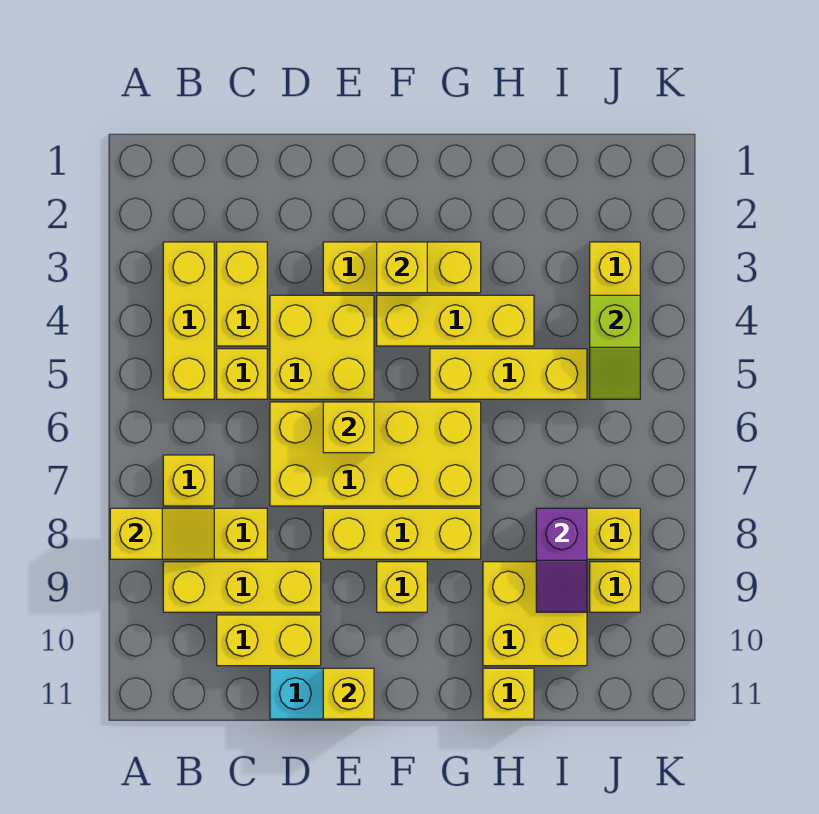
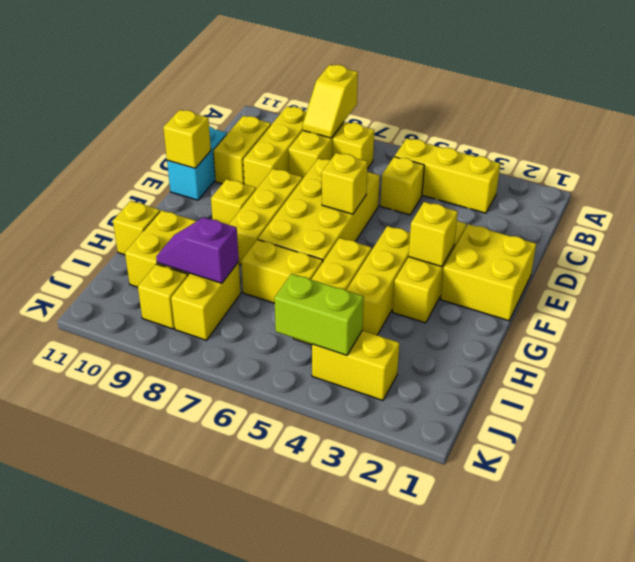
yellow 1x2 brick [217,242,267,346] -> yellow 1x2 brick moved to [241,240,323,303]
yellow 2x2 brick [270,295,374,399] -> yellow 2x2 brick moved to [441,224,536,321]
lime 1x2 slope [590,295,640,399] -> lime 1x2 brick [274,274,364,355]

